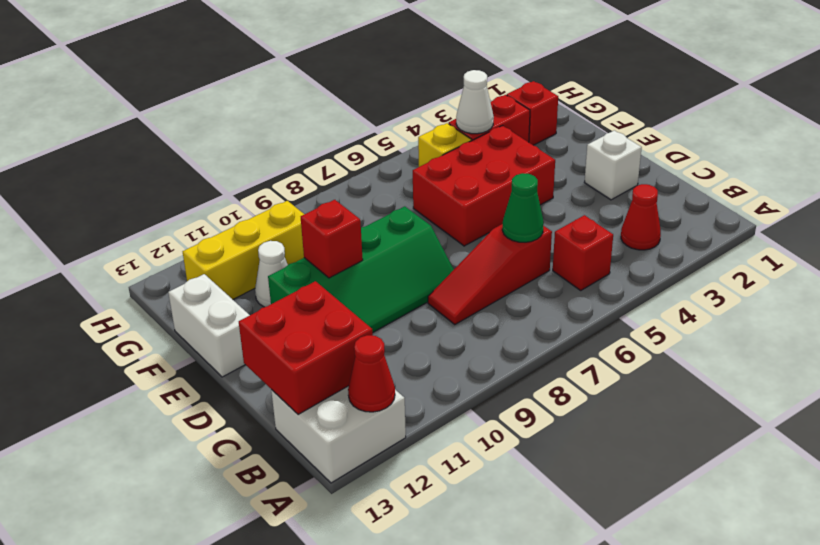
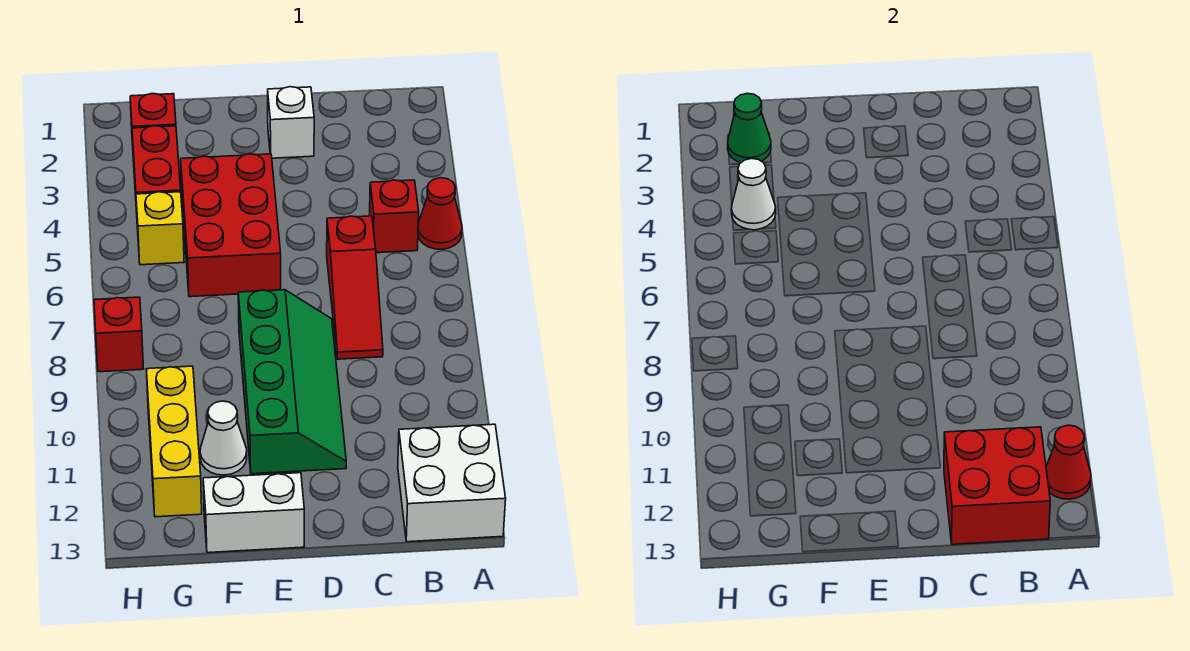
red 1x1 cone [621,184,661,250] -> red 1x1 cone moved to [418,178,462,249]
green 1x1 cone [502,173,544,242] -> green 1x1 cone moved to [728,93,771,162]
red 1x1 brick [301,200,363,278] -> red 1x1 brick moved to [94,297,143,372]

